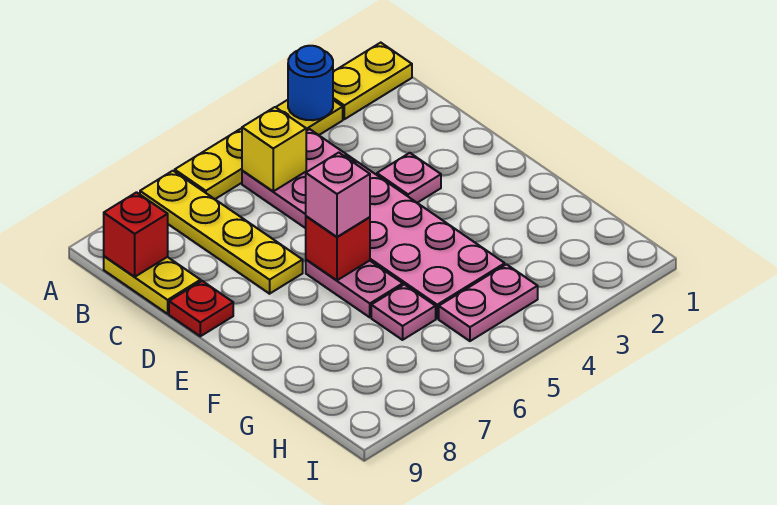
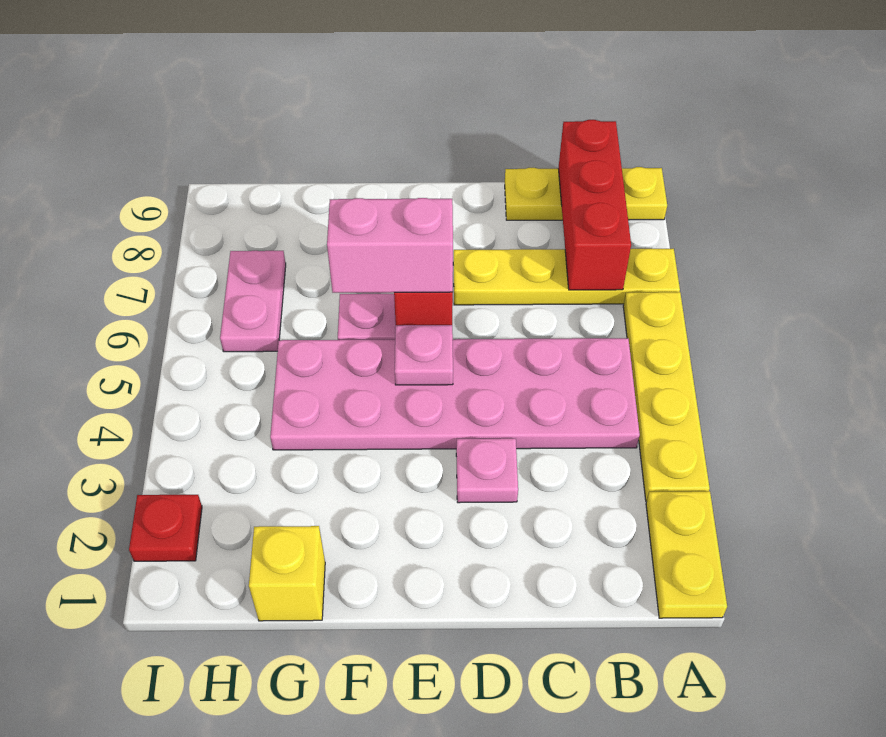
blue 1x1 round brick [288,46,333,120] -> none
yellow 1x1 brick [242,107,306,191] -> yellow 1x1 brick moved to [249,526,325,621]
yellow 1x2 plate [104,256,201,314] -> yellow 1x3 plate [505,167,667,220]
red 1x1 brick [104,192,168,277] -> red 1x3 brick [558,120,631,290]
red 1x1 plate [169,281,233,336] -> red 1x1 plate moved to [129,495,202,561]
pink 1x1 brick [306,153,370,237] -> pink 1x2 brick [327,198,453,293]
pink 1x1 plate [371,284,436,340] -> pink 1x1 plate moved to [395,325,453,385]
pink 1x2 plate [439,264,538,341] -> pink 1x2 plate moved to [220,251,286,352]

